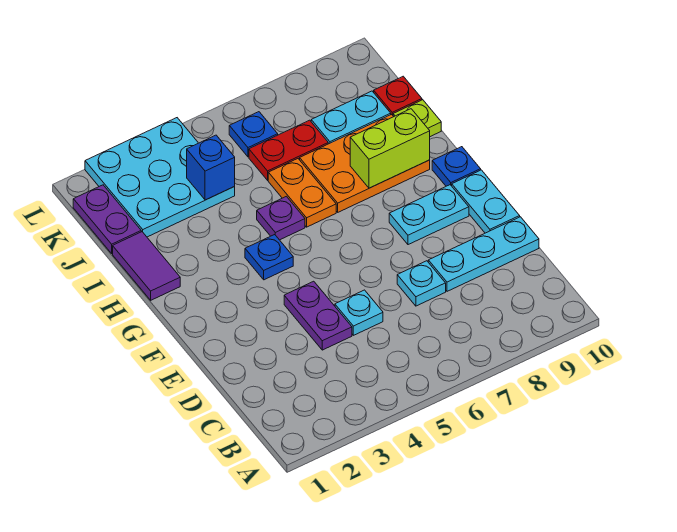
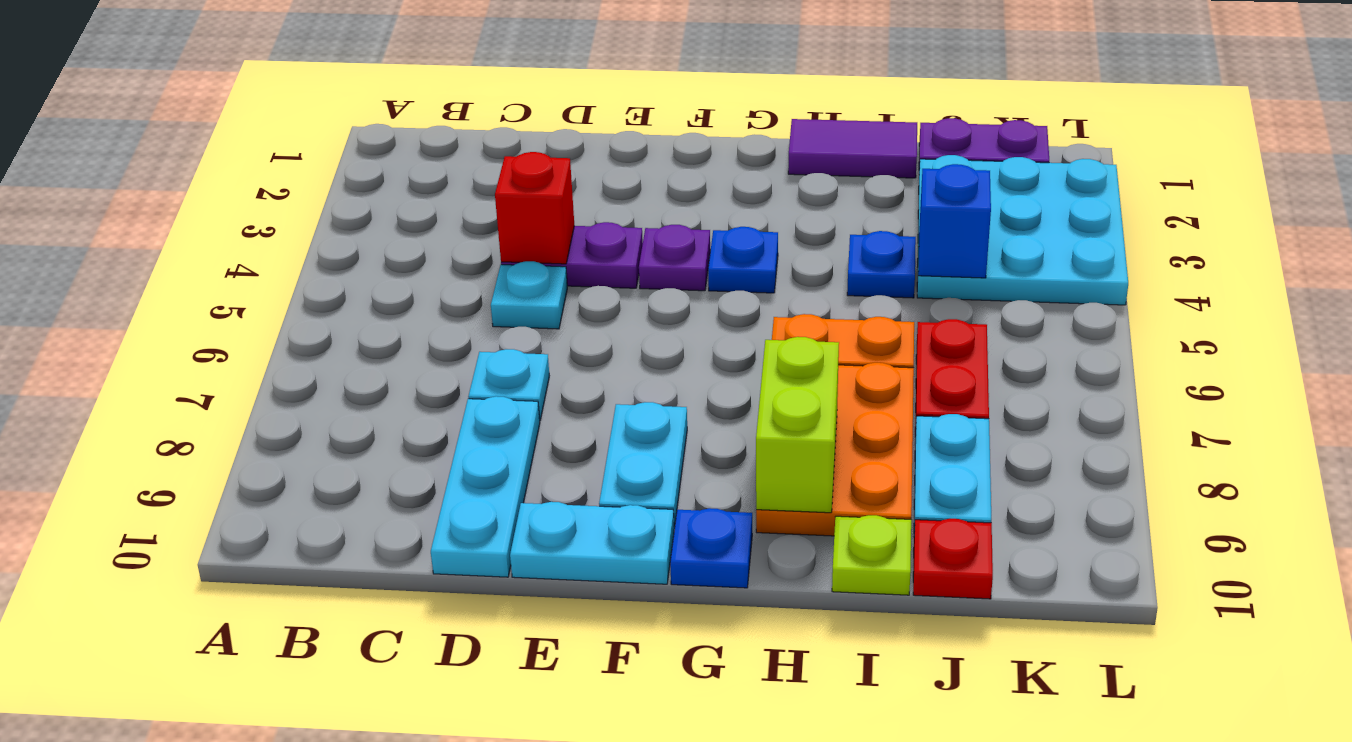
none -> red 1x1 brick [495,152,574,264]
purple 1x1 plate [257,196,305,240] -> purple 1x1 plate moved to [639,225,710,291]
blue 1x1 plate [229,112,278,157] -> blue 1x1 plate moved to [847,231,916,298]

